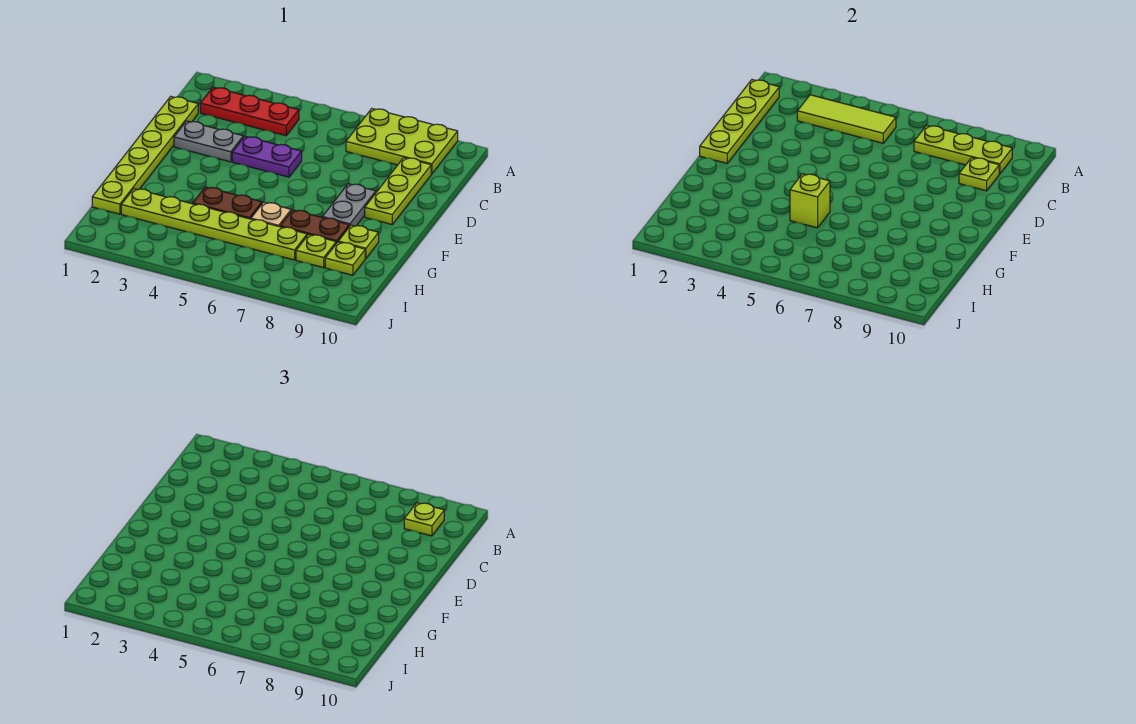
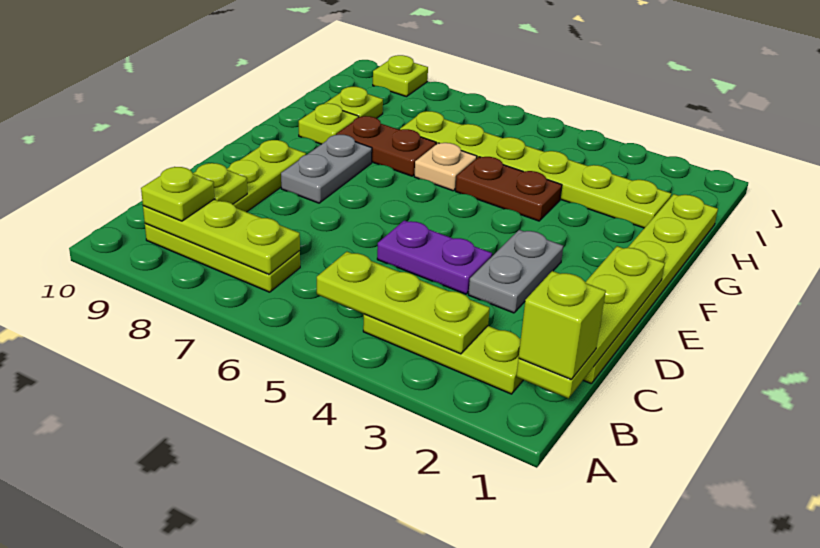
lime 2x3 plate [346,109,458,174] -> lime 1x3 plate [145,223,300,292]
red 1x3 plate [200,87,299,136] -> lime 1x3 plate [363,314,523,394]
lime 1x3 tile [797,95,896,143] -> lime 1x3 plate [317,252,490,354]
grey 1x2 plate [174,121,243,162] -> grey 1x2 plate turned to [468,230,563,313]
lime 1x1 brick [790,174,830,228] -> lime 1x1 brick moved to [519,271,606,379]
lime 1x1 plate [296,235,336,268] -> lime 1x1 plate moved to [373,55,428,97]

